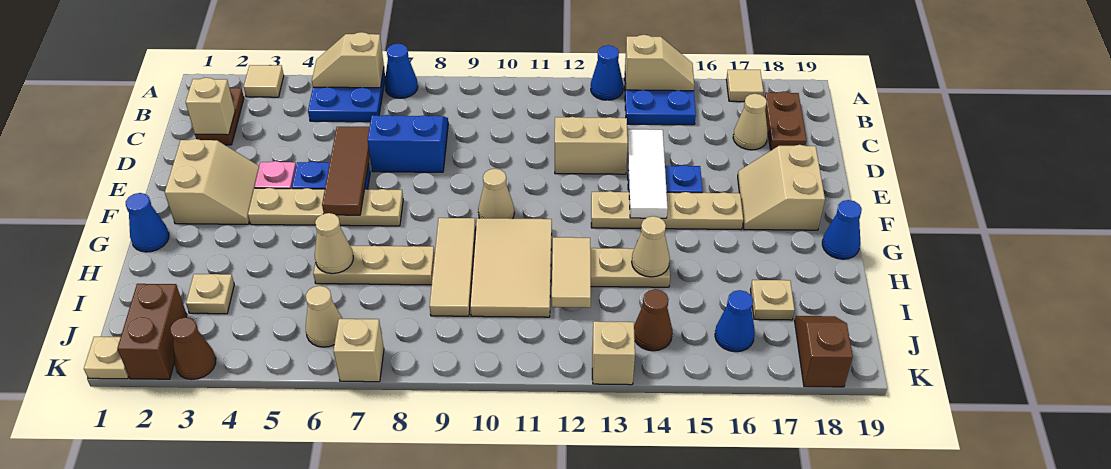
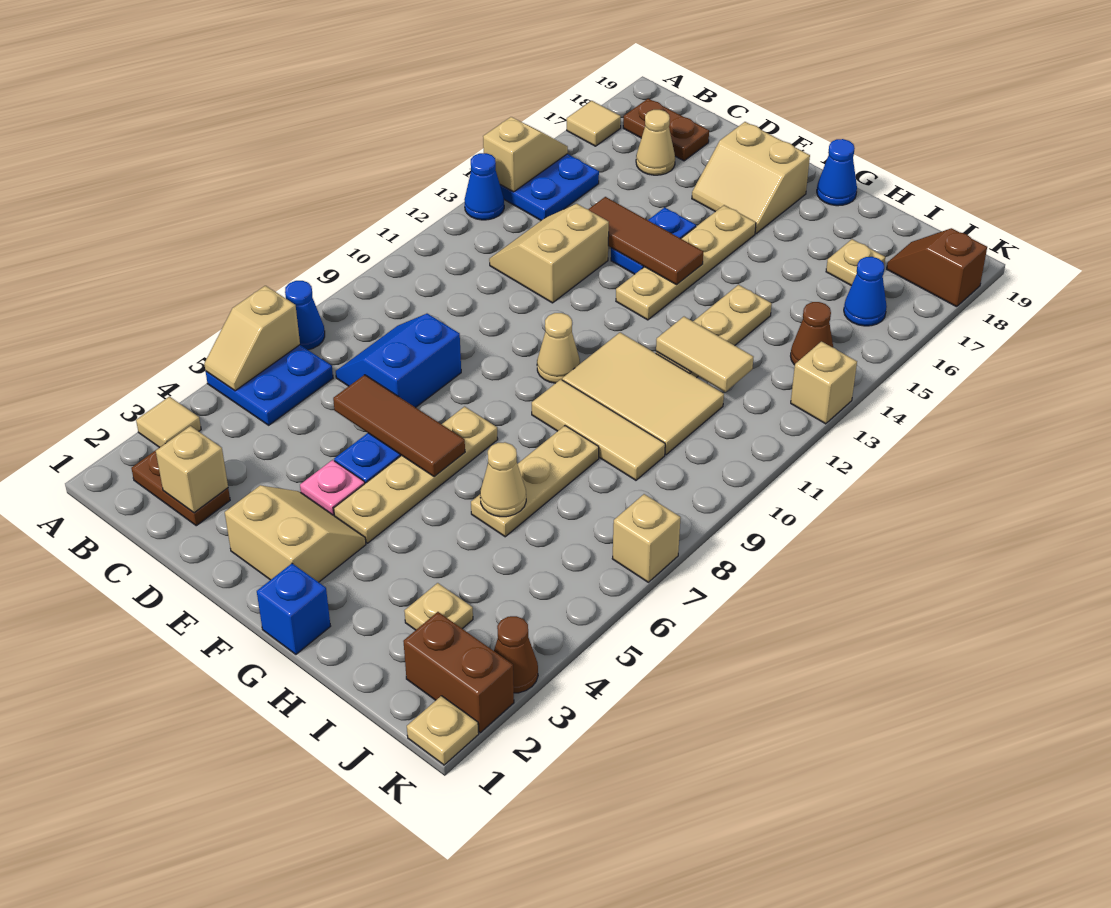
white 1x3 tile [628,129,668,218] -> brown 1x3 tile [588,197,703,285]
blue 1x1 cone [126,193,169,252] -> blue 1x1 brick [257,564,331,654]
tan 1x1 cone [632,216,670,277] -> none
tan 1x1 cone [306,286,343,347] -> none

